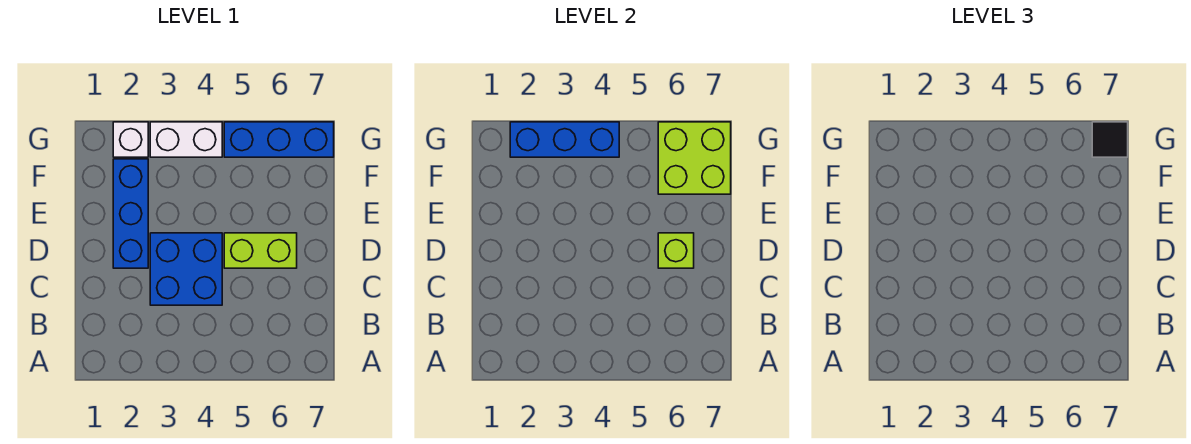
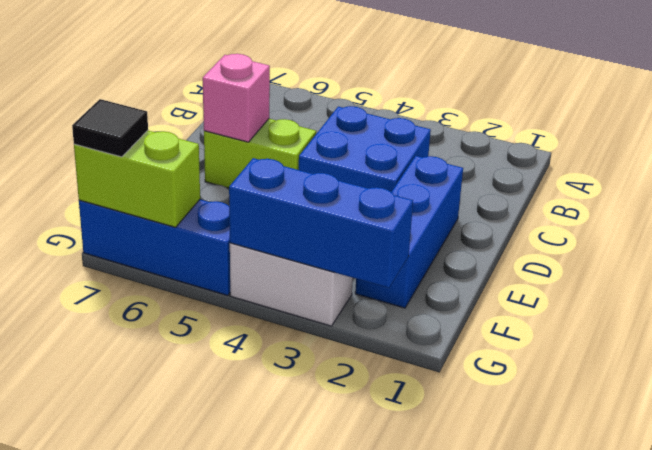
lime 1x1 brick [658,233,694,268] -> pink 1x1 brick [203,54,270,142]
lime 2x2 brick [658,122,731,194] -> lime 1x2 brick [74,131,200,227]
white 1x1 brick [113,122,148,157] -> none

